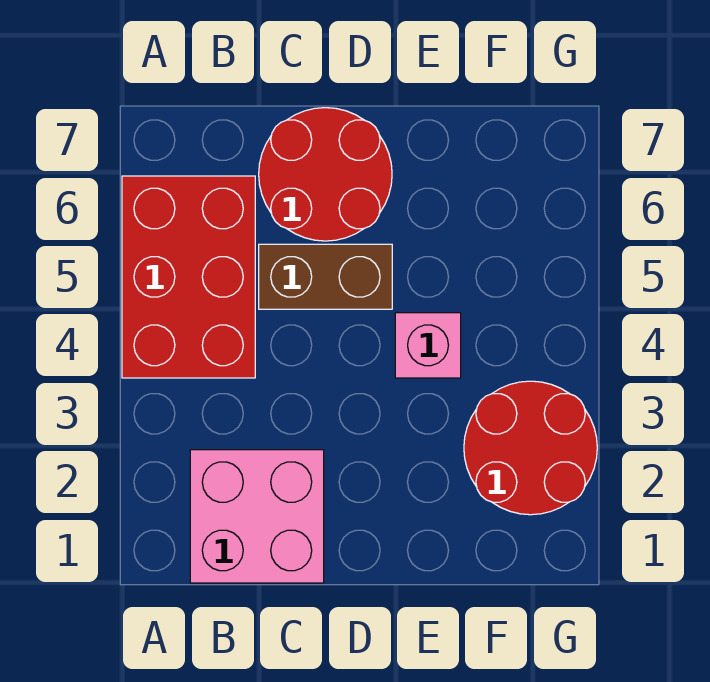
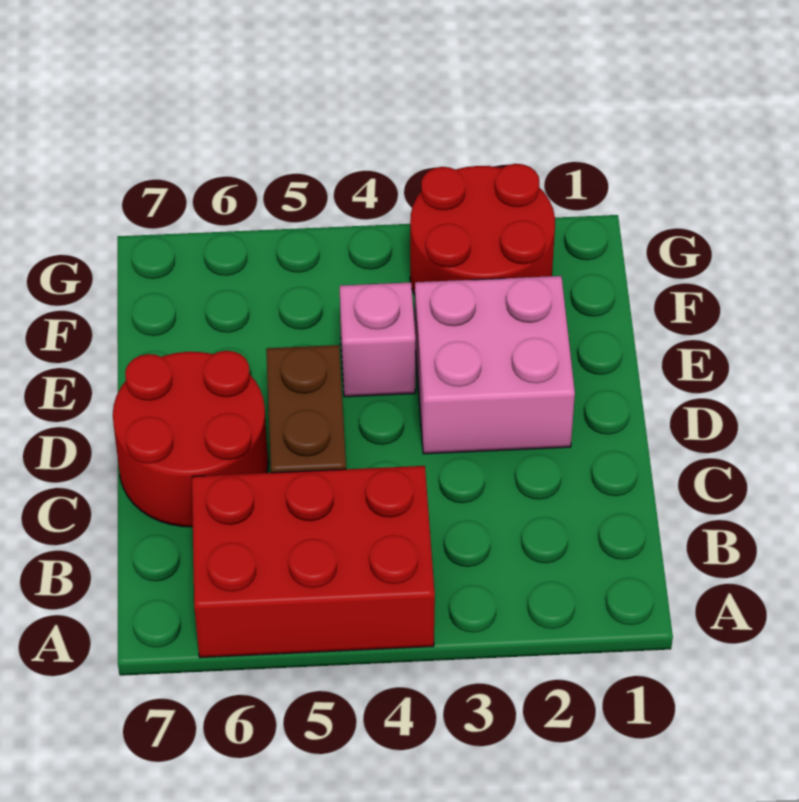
pink 2x2 brick [190,450,324,583] -> pink 2x2 brick moved to [415,276,575,454]

